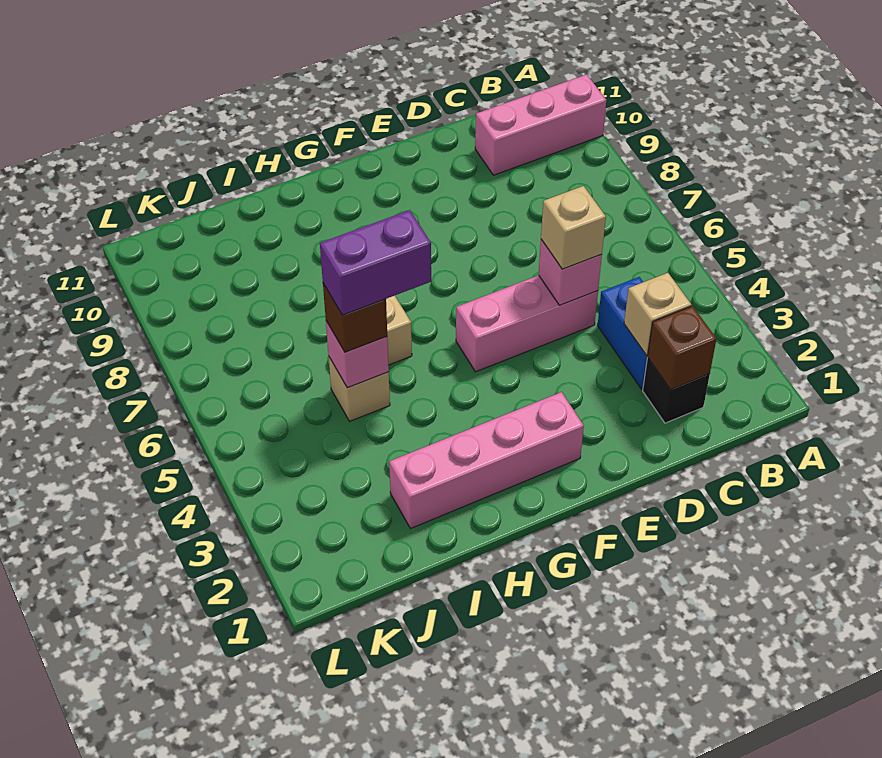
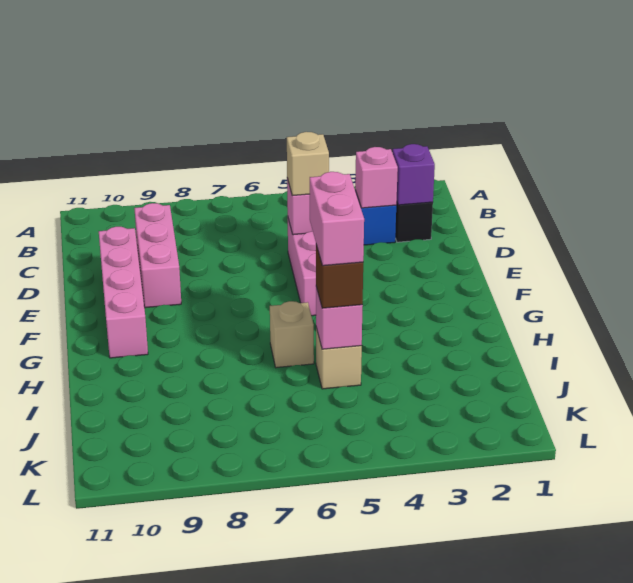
pink 1x3 brick [475,74,606,175] -> pink 1x3 brick moved to [134,203,181,308]
brown 1x1 brick [648,306,716,390] -> purple 1x1 brick [393,144,435,205]
tan 1x1 brick [624,273,691,355] -> pink 1x1 brick [355,147,398,208]
pink 1x4 brick [389,392,584,529] -> pink 1x4 brick moved to [99,227,148,358]
purple 1x2 brick [320,210,431,315] -> pink 1x2 brick [309,172,364,266]

